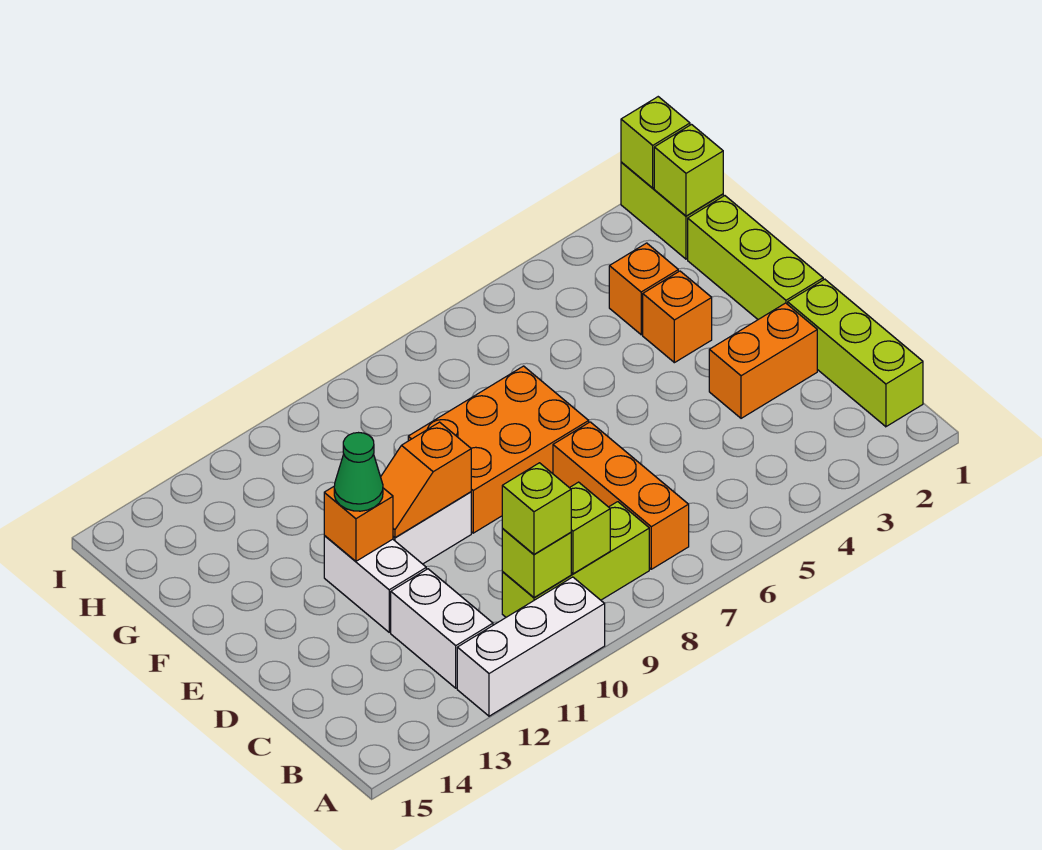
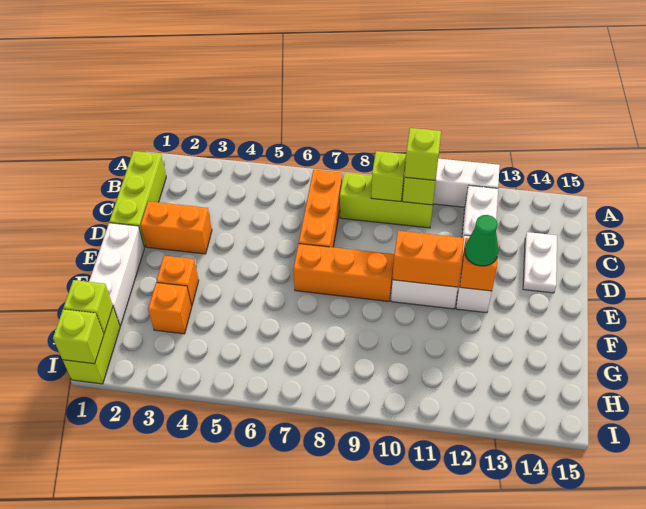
none -> white 1x2 plate [523,232,557,293]
lime 1x3 brick [688,196,823,319] -> white 1x3 brick [89,223,144,326]
orange 2x3 brick [408,366,589,533] -> orange 1x3 brick [293,244,394,301]
orange 1x2 slope [381,422,471,538] -> orange 1x2 brick [393,231,464,287]

